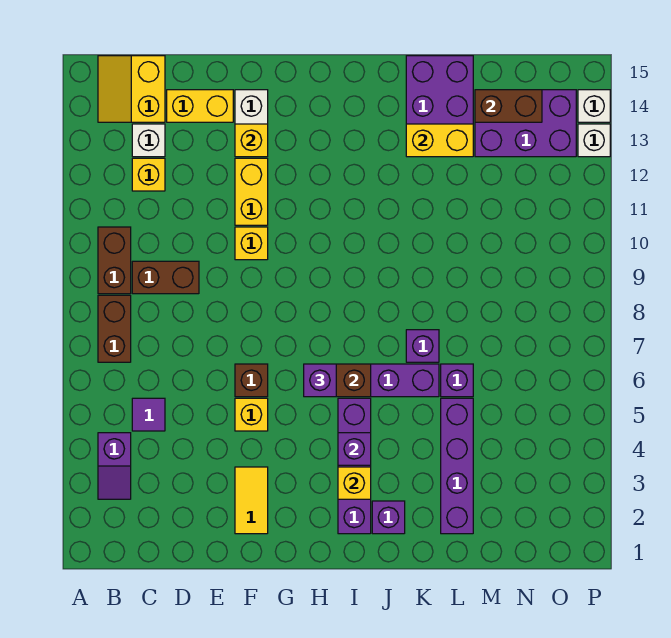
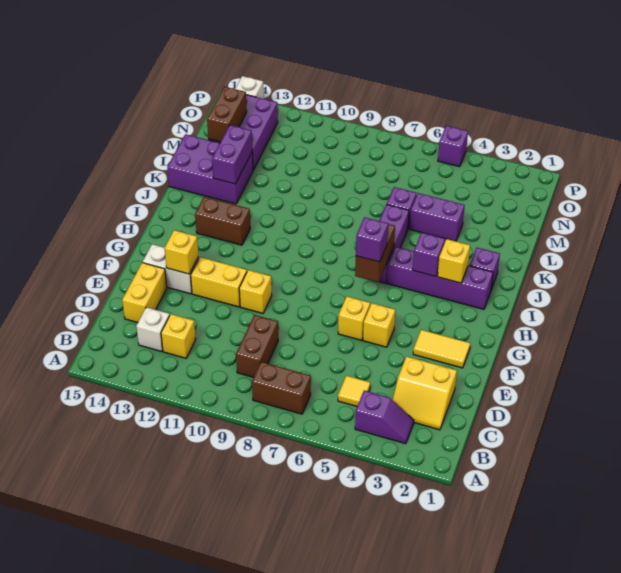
brown 1x2 brick [98,227,131,294] -> brown 1x2 brick moved to [195,197,250,245]
yellow 2x2 slope [98,56,165,122] -> yellow 2x2 slope moved to [393,356,457,430]
purple 1x1 tile [132,398,165,431] -> yellow 1x1 tile [338,376,370,406]
brown 1x1 brick [235,364,268,397] -> yellow 1x1 brick [338,297,370,340]
purple 1x1 brick [406,330,439,362] -> purple 1x1 brick moved to [438,126,468,167]
yellow 1x2 brick [406,124,473,157] -> purple 1x2 brick [212,125,252,184]
purple 1x4 brick [441,398,473,534] -> purple 1x2 brick [409,193,465,241]
white 1x1 brick [578,124,610,157] -> none

